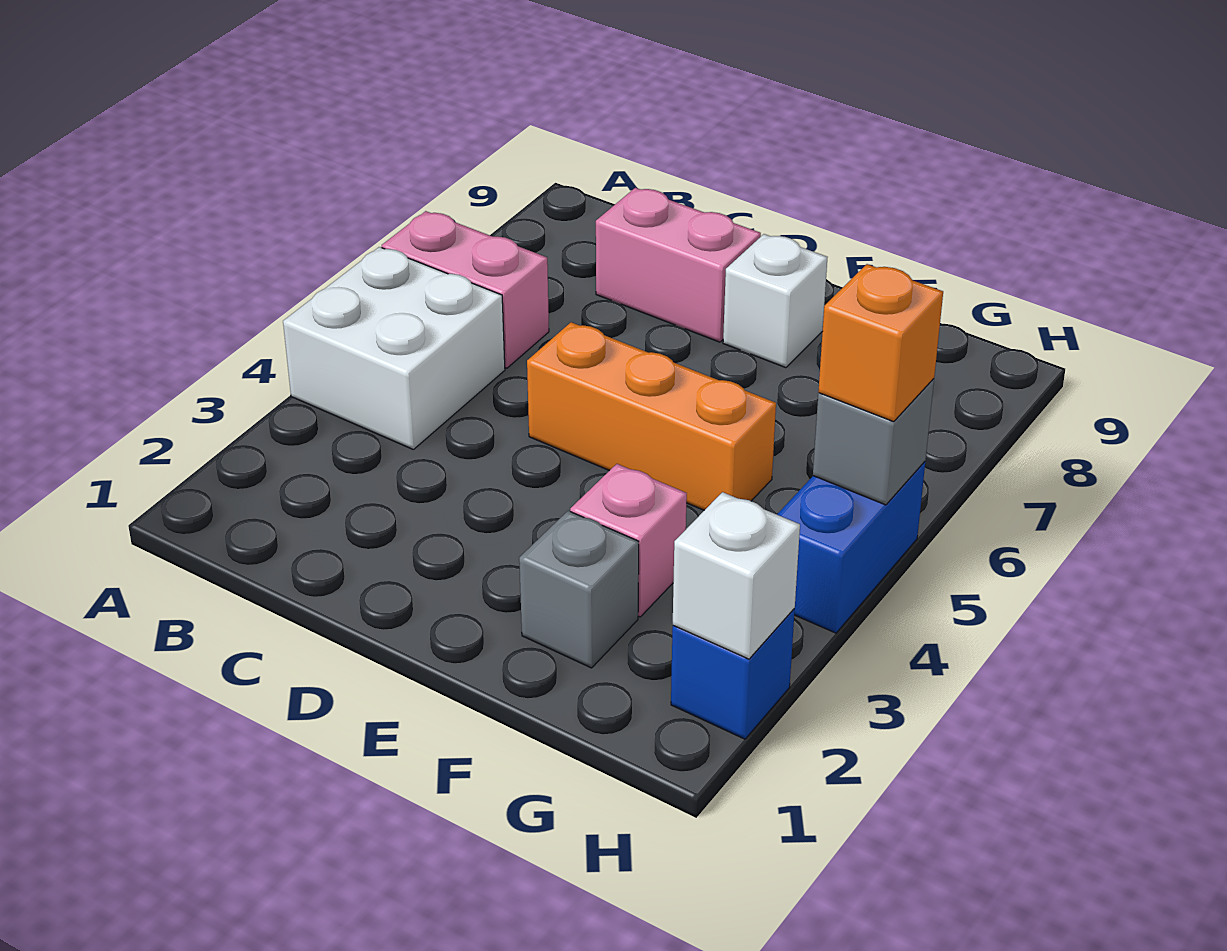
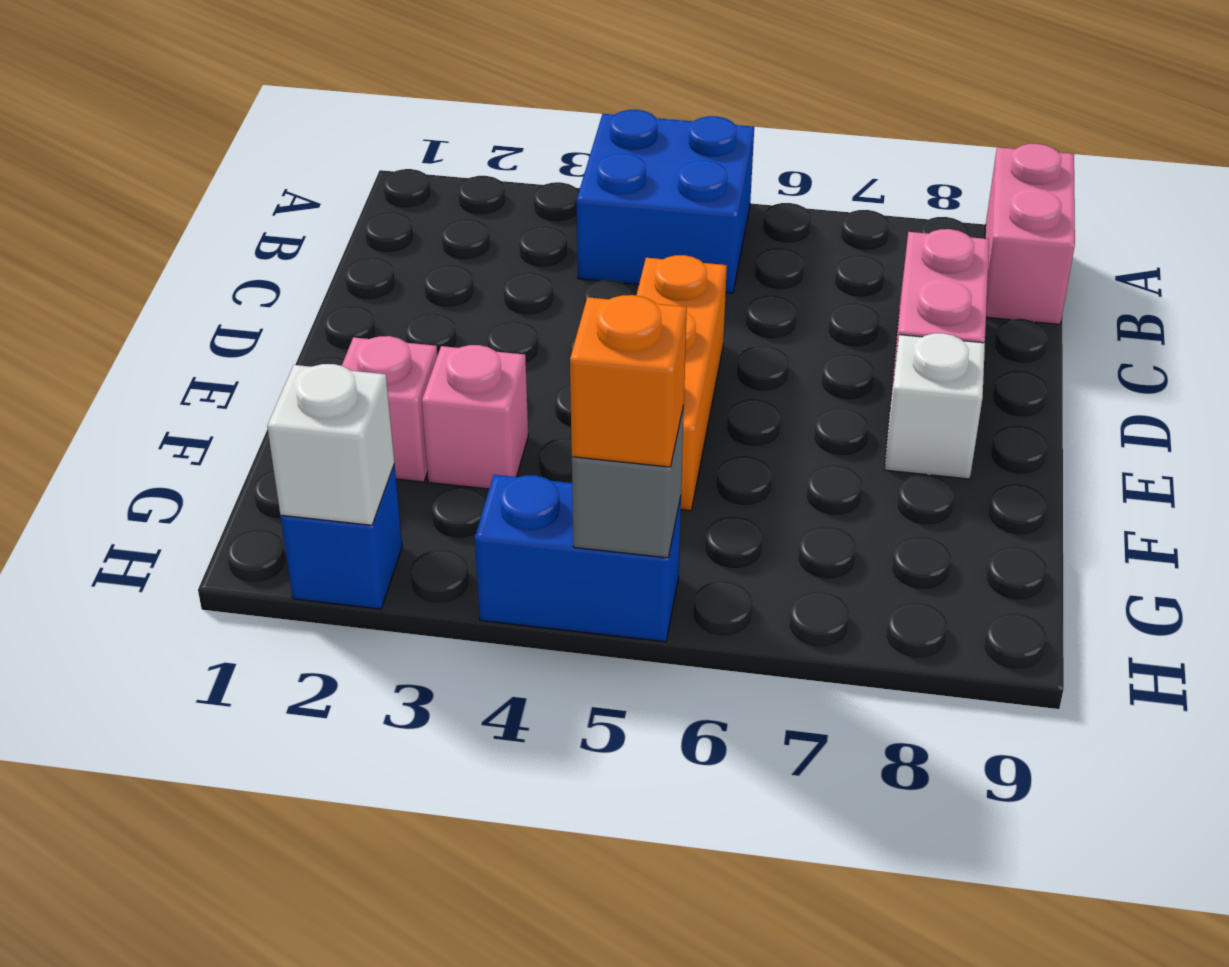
white 2x2 brick [283,247,505,450] -> blue 2x2 brick [577,110,754,293]
pink 1x2 brick [382,211,549,368] -> pink 1x2 brick moved to [985,144,1075,324]
grey 1x1 brick [519,511,639,668] -> pink 1x1 brick [342,336,438,482]

